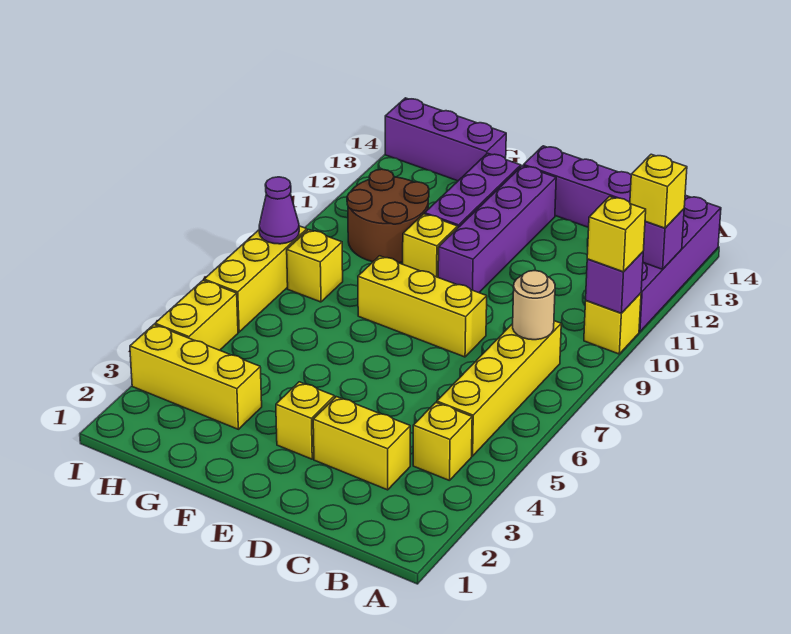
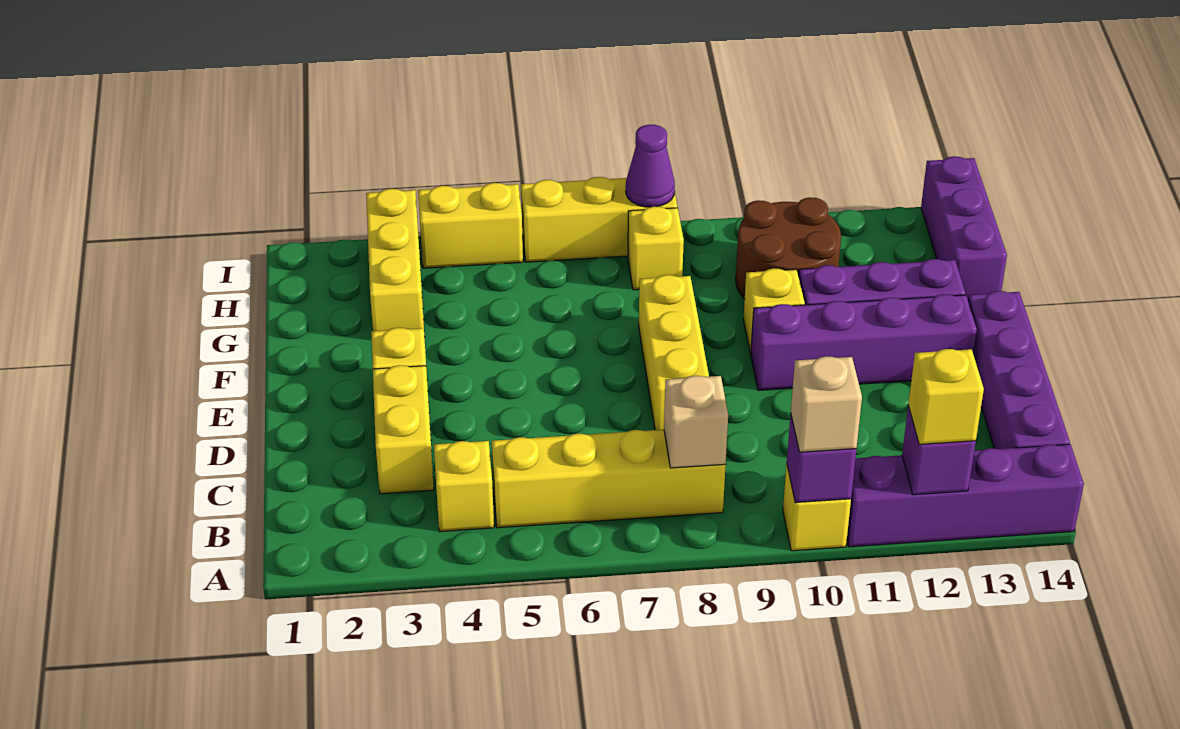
yellow 1x1 brick [587,197,646,272] -> tan 1x1 brick [791,356,862,452]
tan 1x1 round brick [513,271,555,340] -> tan 1x1 brick [664,376,728,468]

